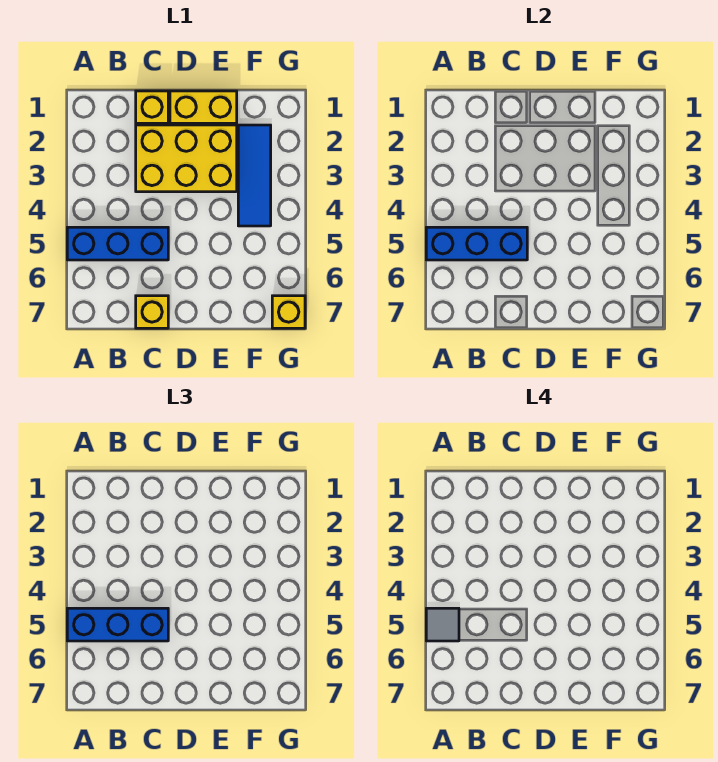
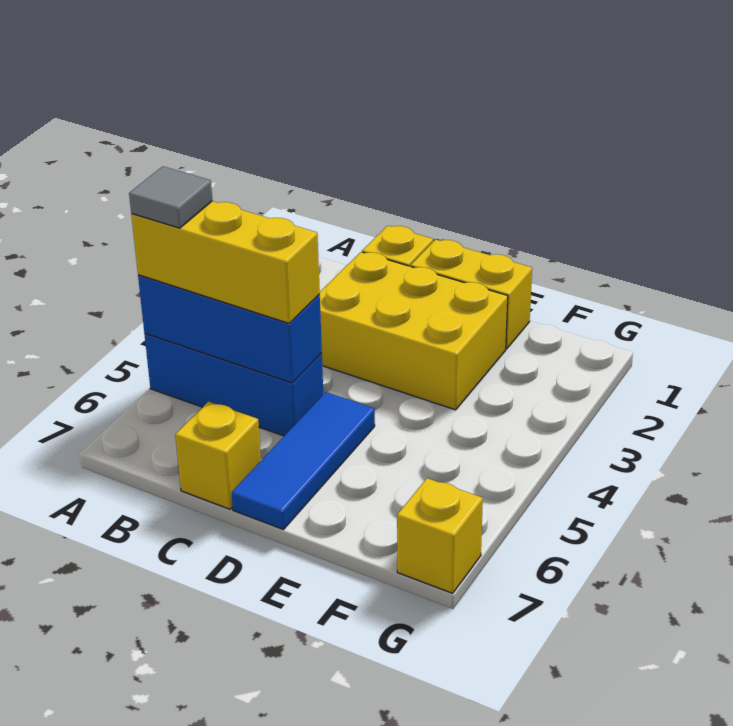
blue 1x3 brick [67,608,168,641] -> yellow 1x3 brick [131,201,320,323]
blue 1x3 tile [238,125,271,226] -> blue 1x3 tile moved to [231,392,375,530]

